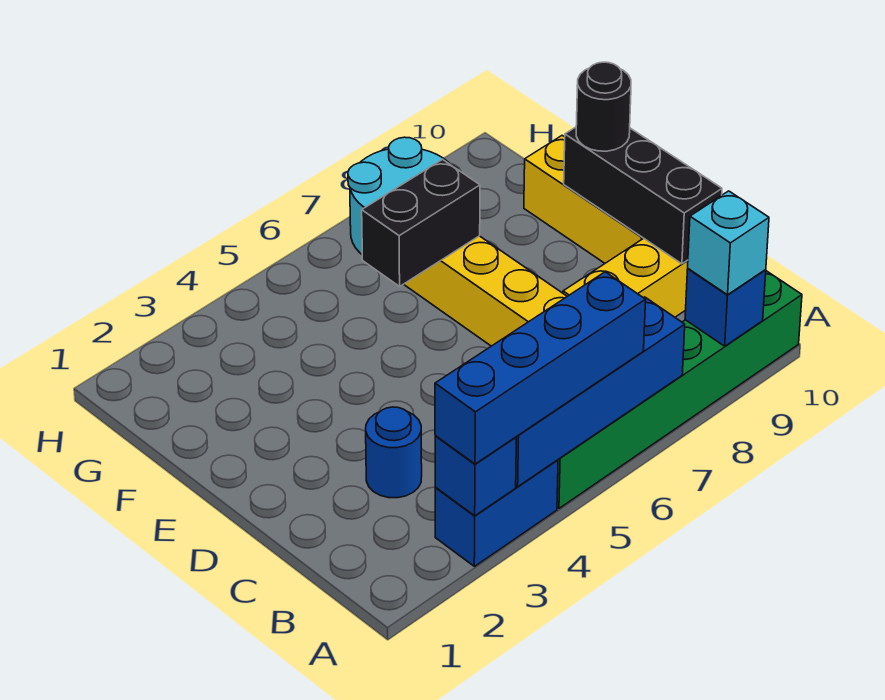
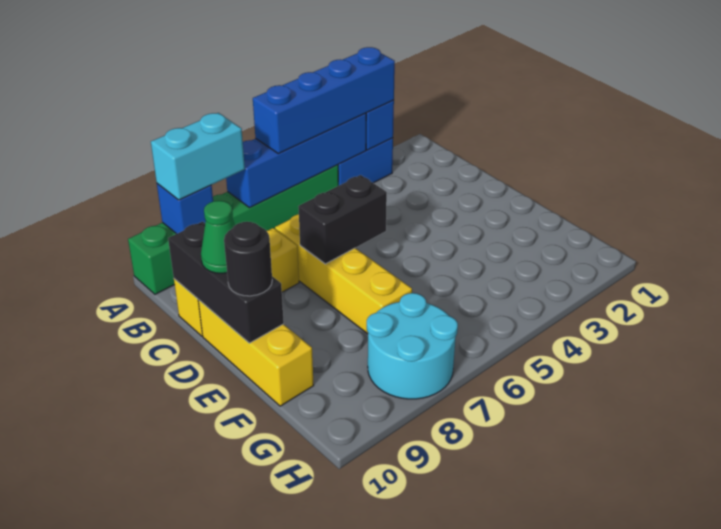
cyan 1x1 brick [688,191,769,295] -> cyan 1x2 brick [151,113,245,200]
blue 1x1 round brick [366,407,422,498] -> none
none -> green 1x1 cone [201,201,235,273]
black 1x2 brick [362,159,480,286] -> black 1x2 brick moved to [298,175,387,264]

